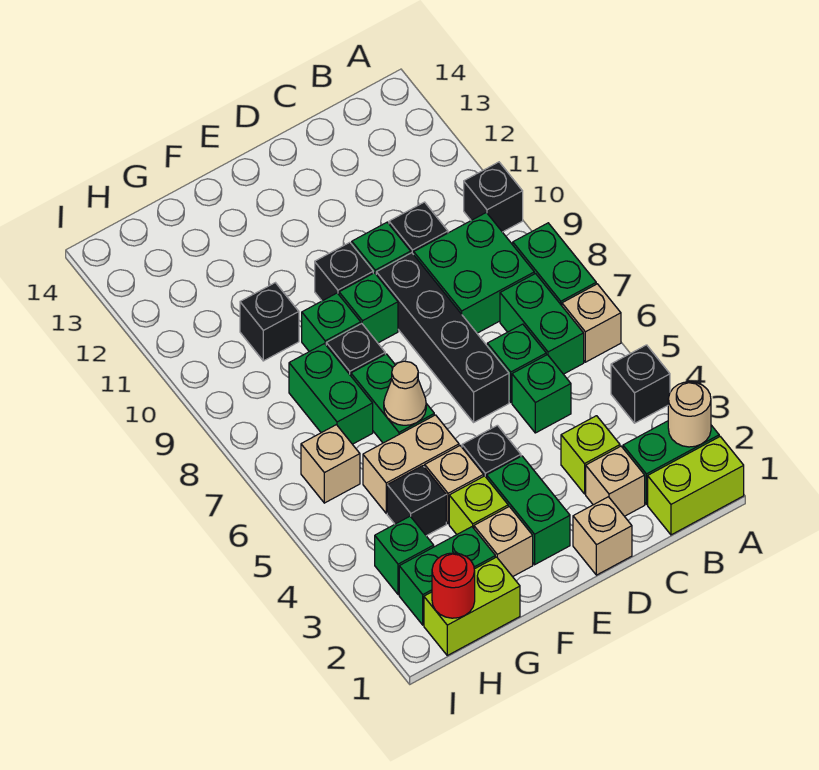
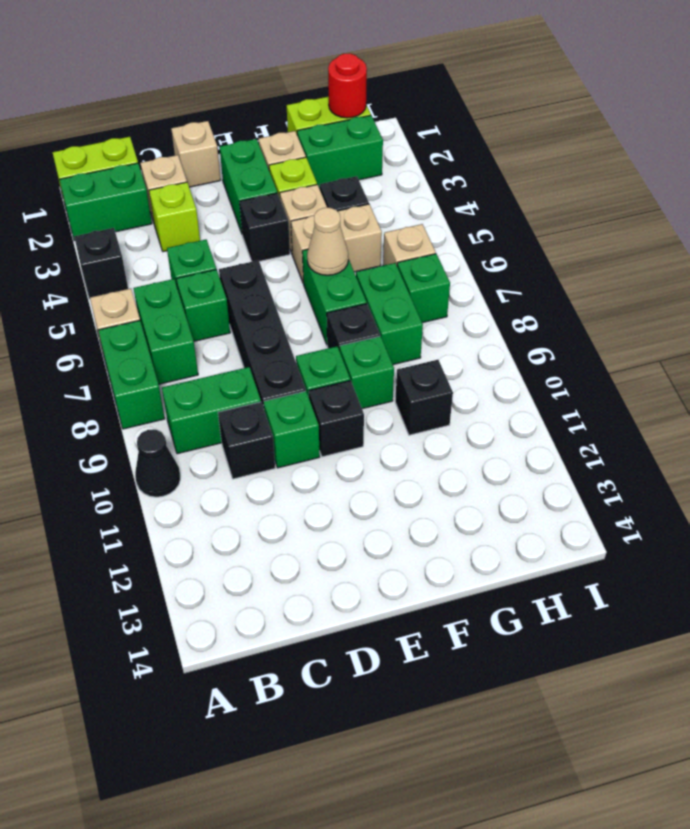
tan 1x1 round brick [668,382,711,447] -> none
black 1x1 brick [464,162,523,232] -> black 1x1 cone [135,429,180,497]
green 2x2 brick [414,213,534,333] -> green 1x2 brick [162,367,261,454]
green 1x1 brick [375,516,434,595] -> green 1x1 brick moved to [397,254,450,323]

